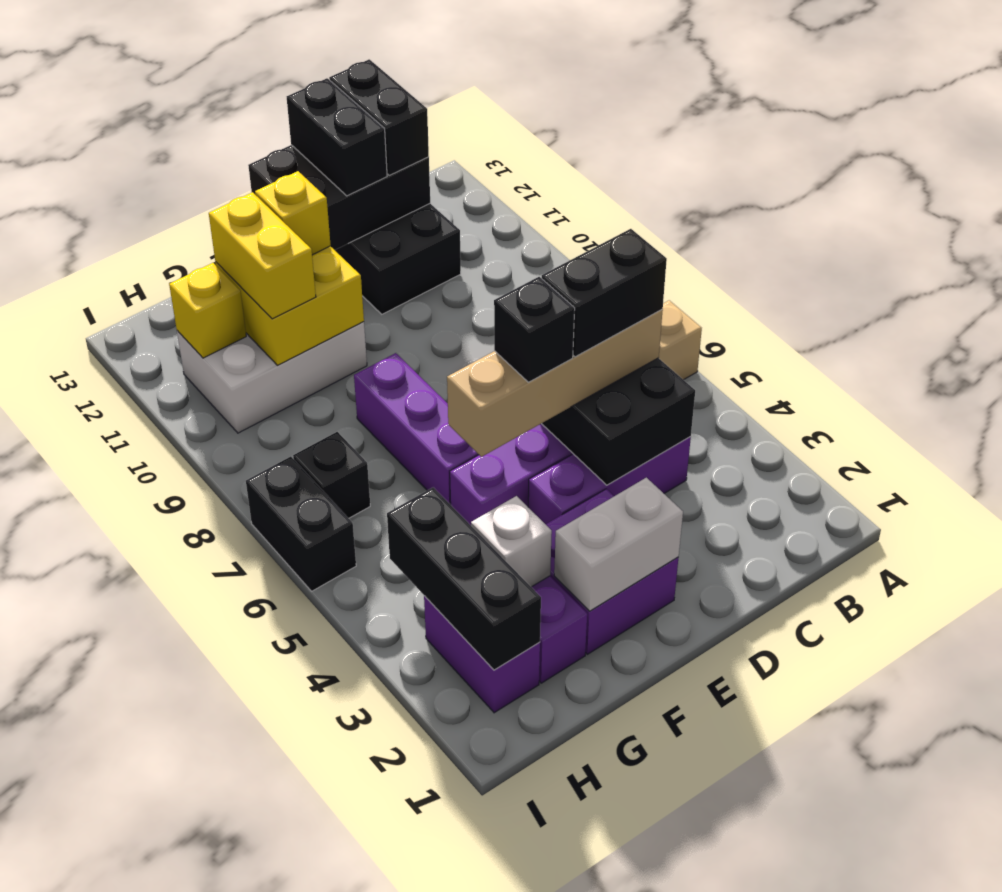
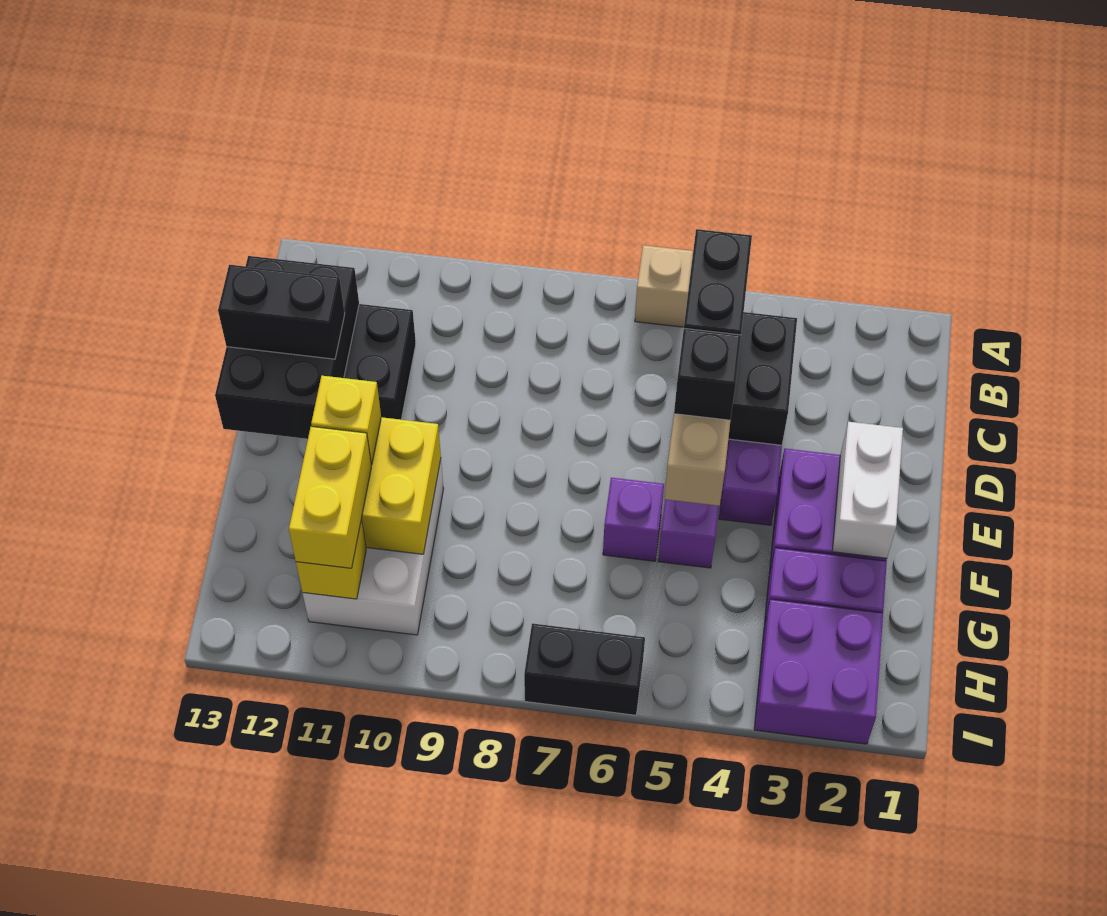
black 1x2 brick [329,59,429,175] -> none
purple 1x3 brick [354,353,479,505] -> purple 1x1 brick [603,478,664,561]
white 1x1 brick [471,496,552,587] -> none
yellow 1x2 brick [209,192,316,319] -> yellow 1x2 brick turned to [289,426,371,568]
purple 1x2 brick [424,596,540,713] -> purple 2x2 brick [754,599,883,744]
black 1x3 brick [387,487,541,670] -> none
black 1x1 brick [293,432,370,518] -> none

